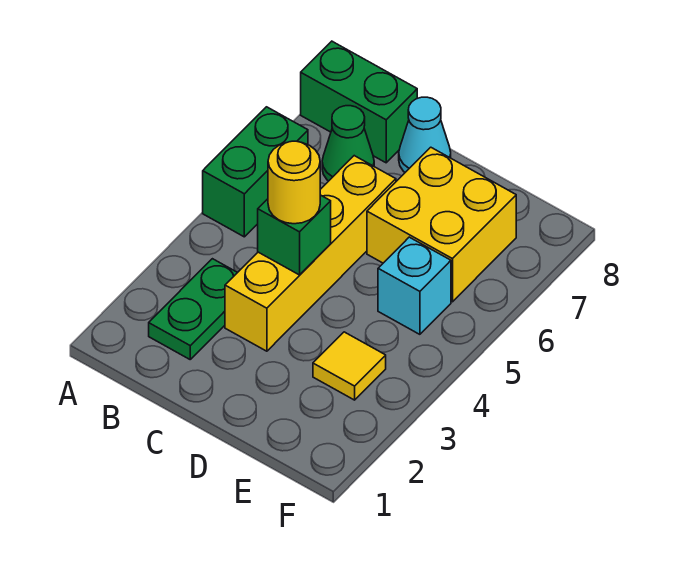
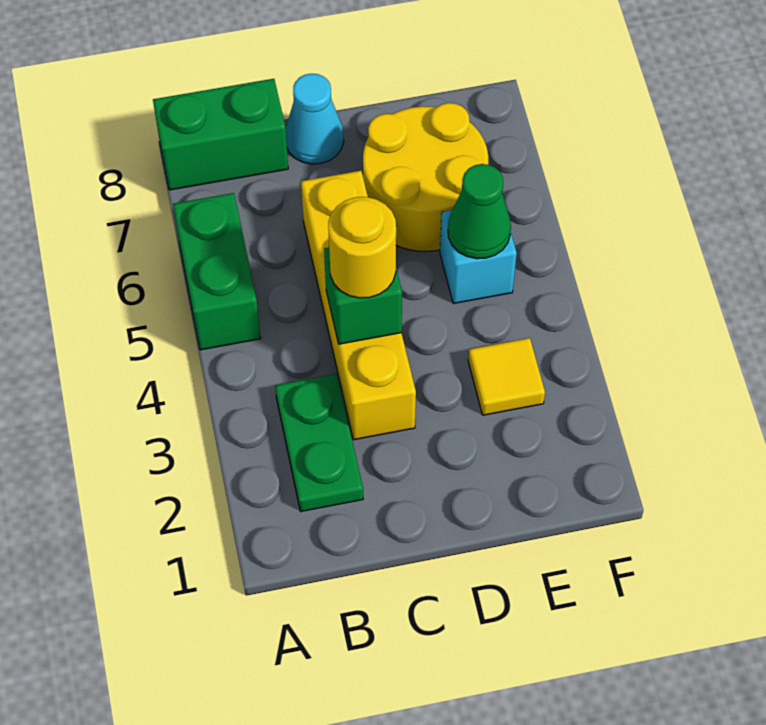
green 1x1 cone [322,106,374,181] -> green 1x1 cone moved to [448,164,511,259]
yellow 2x2 brick [367,147,516,302] -> yellow 2x2 round brick [363,103,488,251]

